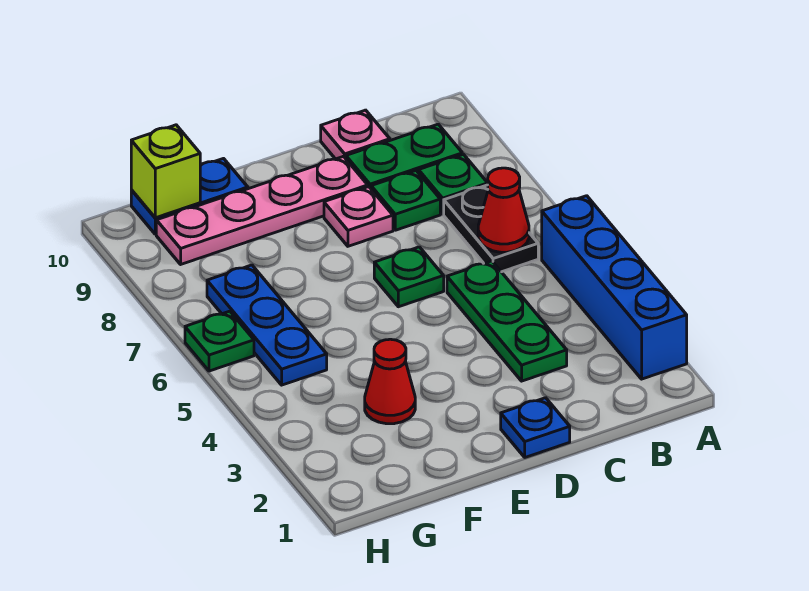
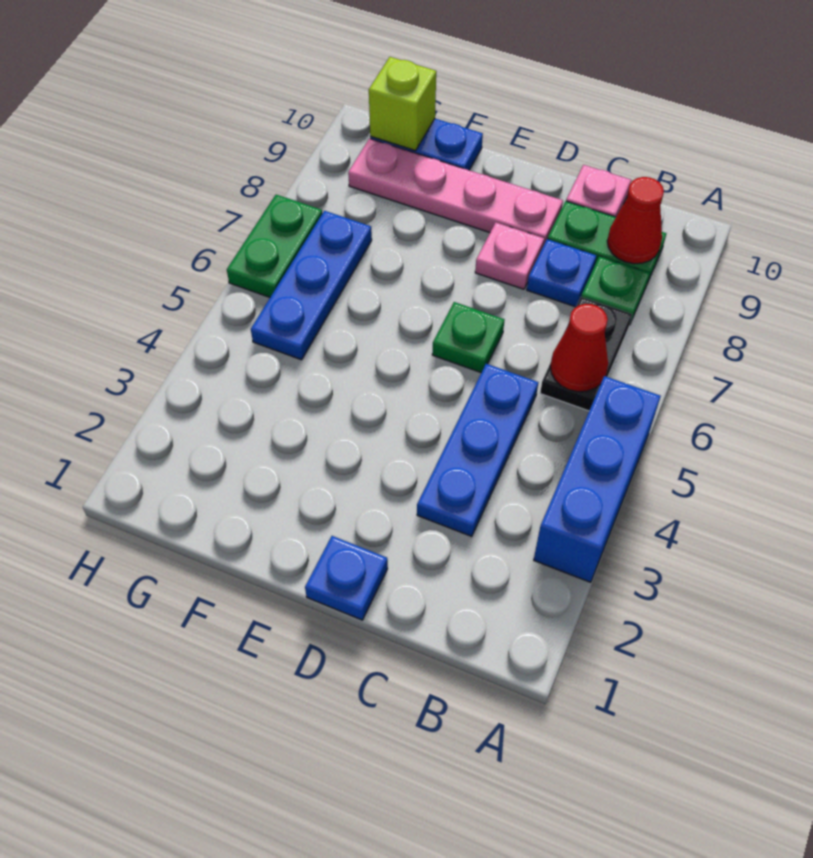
blue 1x4 brick [542,196,687,379] -> blue 1x3 brick [534,376,661,582]
green 1x3 plate [447,261,567,381] -> blue 1x3 plate [417,364,538,536]
green 1x1 plate [371,171,440,230] -> blue 1x1 plate [527,239,596,307]
red 1x1 cone [365,339,415,424] -> red 1x1 cone moved to [607,177,664,264]
green 1x1 plate [185,311,254,371] -> green 1x2 plate [227,195,322,297]

